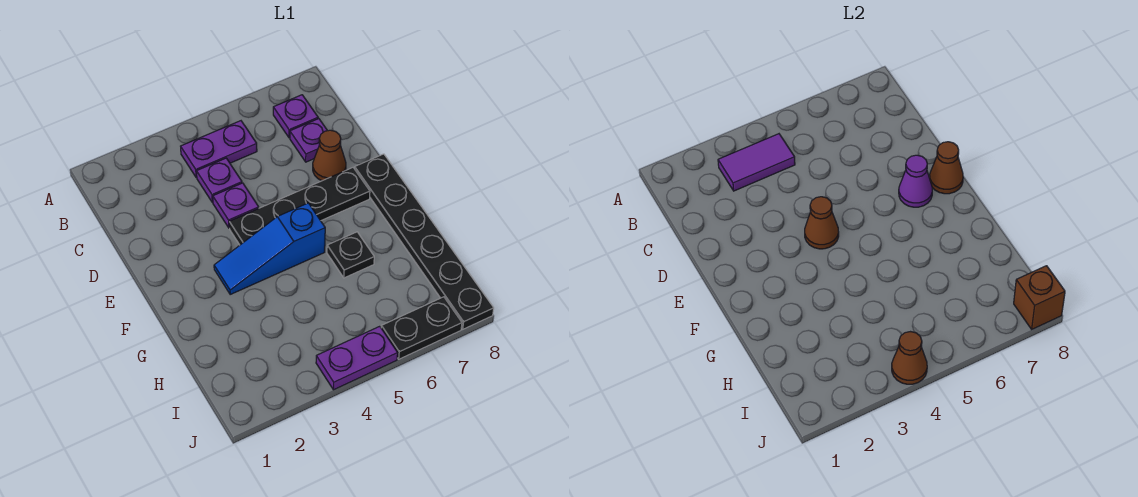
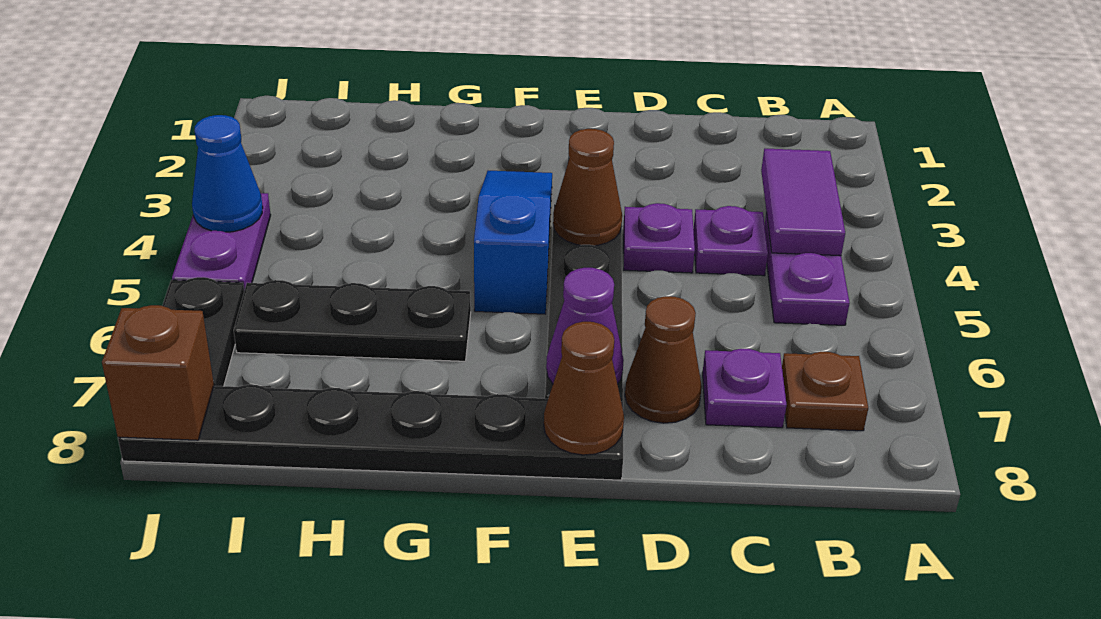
purple 1x1 plate [273,95,318,138] -> brown 1x1 plate [782,352,868,431]
black 1x1 plate [327,232,374,278] -> black 1x3 plate [234,280,471,361]
brown 1x1 cone [892,332,927,384] -> blue 1x1 cone [192,115,263,232]

